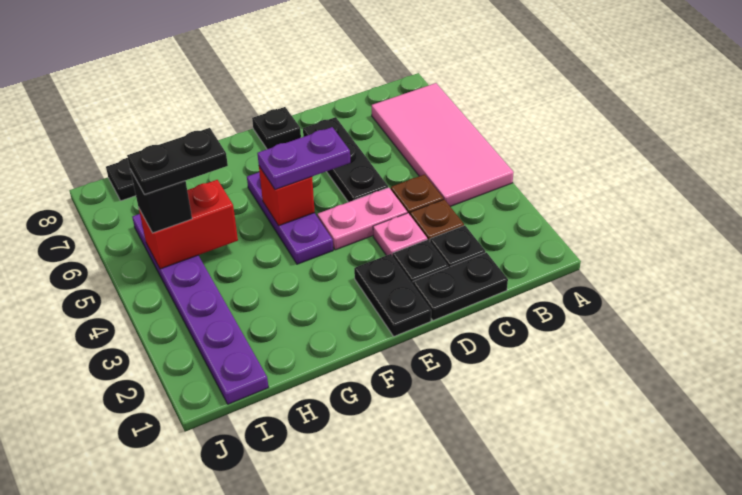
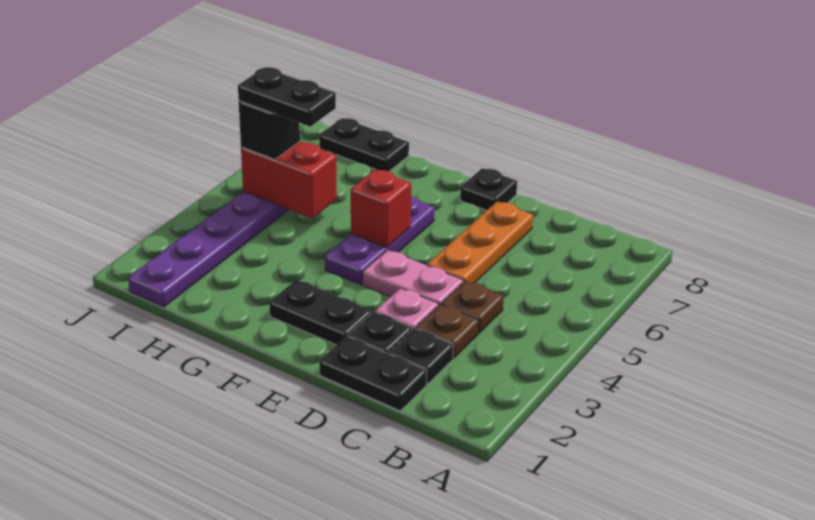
pink 2x4 tile [372,83,514,207] -> none
black 1x3 plate [303,117,388,202] -> orange 1x3 plate [427,201,533,283]
black 1x2 plate [354,254,431,336] -> black 1x2 plate turned to [269,280,372,345]
purple 1x2 plate [257,127,350,190] -> none

